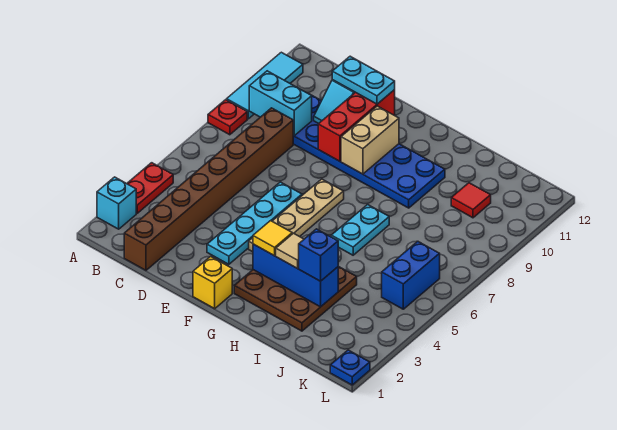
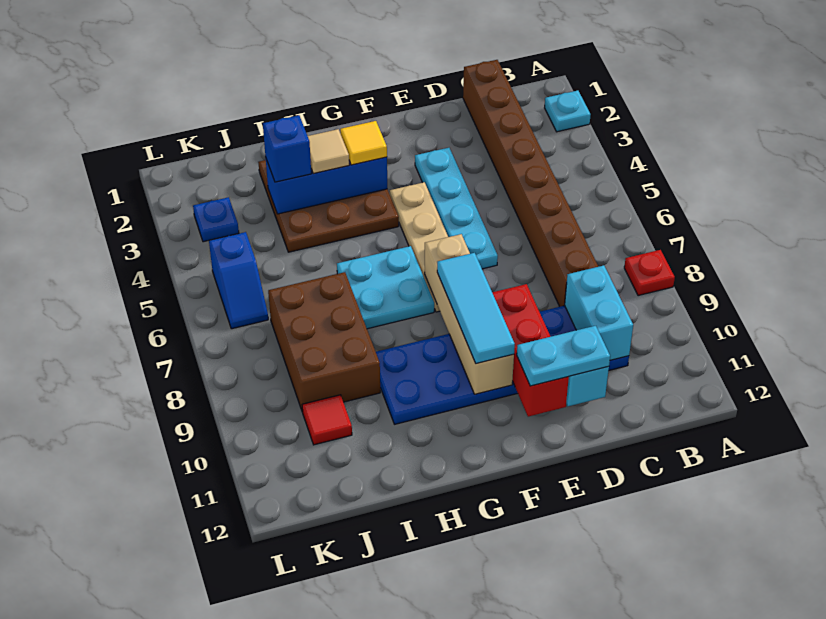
cyan 1x1 brick [97,177,136,229] -> cyan 1x1 plate [545,90,591,132]
red 1x2 plate [127,163,173,213] -> none
cyan 1x3 tile [227,52,303,119] -> cyan 1x3 tile moved to [437,253,515,364]
cyan 1x2 brick [249,71,312,136] -> cyan 1x2 brick turned to [565,265,633,360]
yellow 1x1 brick [193,256,232,309] -> none
tan 1x2 brick [341,106,399,174] -> tan 1x4 brick [425,234,514,394]
cyan 1x2 plate [331,205,389,255] -> cyan 2x2 plate [337,246,434,329]
none -> brown 2x3 brick [268,272,380,412]
blue 1x2 brick [382,241,440,309] -> blue 1x2 slope [209,232,268,329]
blue 1x1 plate [330,350,370,385] -> blue 1x1 plate moved to [193,197,239,242]

